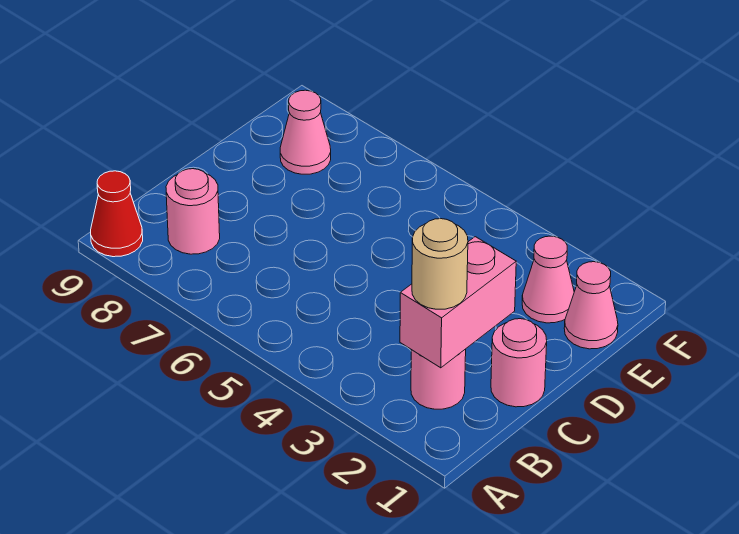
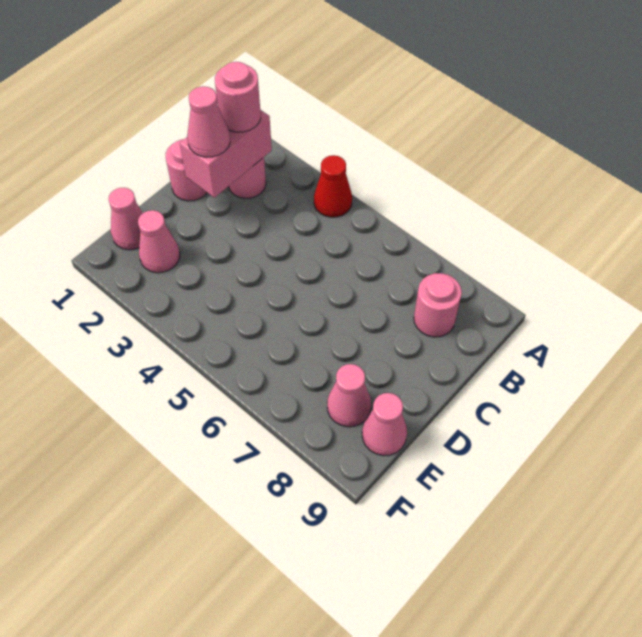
red 1x1 cone [91,171,143,257] -> red 1x1 cone moved to [314,155,352,217]
tan 1x1 round brick [412,219,468,309] -> pink 1x1 round brick [215,62,261,132]
none -> pink 1x1 cone [187,86,230,157]
none -> pink 1x1 cone [362,393,407,456]

